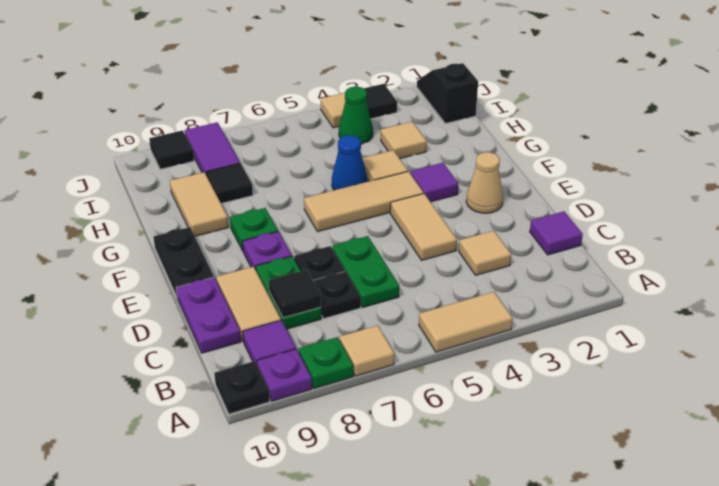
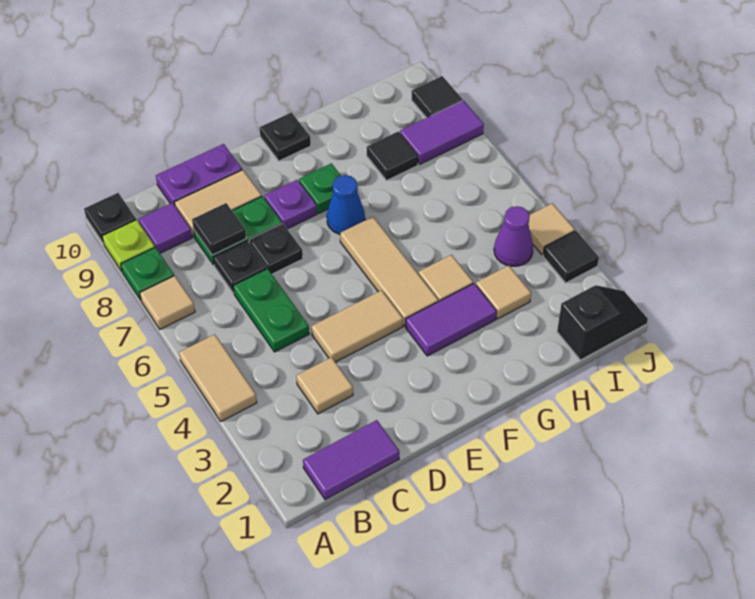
purple 1x1 plate [257,349,312,401] -> lime 1x1 plate [102,220,155,271]
purple 1x1 tile [530,211,583,255] -> purple 1x2 tile [303,420,399,500]
green 1x2 plate [332,236,399,307] -> green 1x2 plate turned to [233,269,309,352]
tan 1x1 cone [466,152,503,213] -> none
black 1x2 plate [153,227,214,296] -> black 1x1 plate [260,113,311,161]
purple 1x1 tile [410,163,458,202] -> purple 1x2 tile [406,283,497,356]
blue 1x1 cone [332,135,367,190] -> blue 1x1 cone moved to [327,175,365,234]
tan 1x2 tile [170,172,228,236] -> none
green 1x1 cone [339,87,373,144] -> purple 1x1 cone [494,206,533,266]

